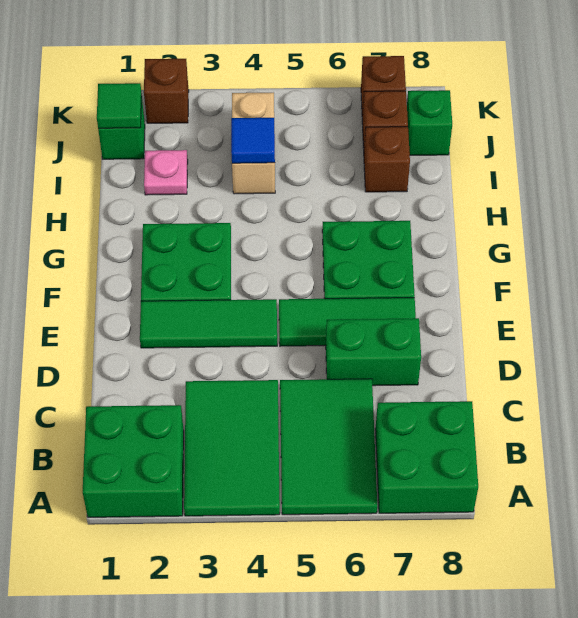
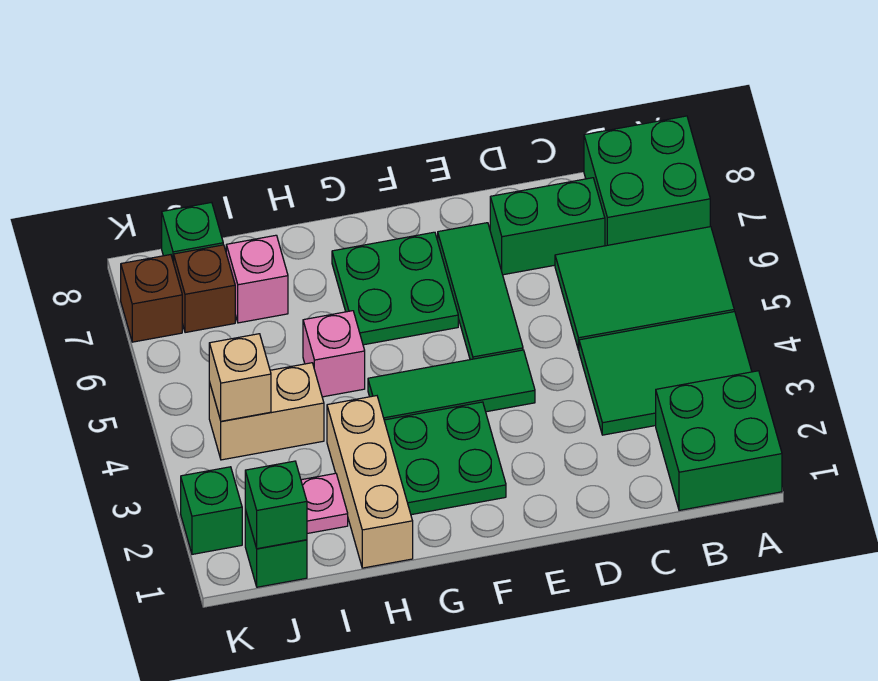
green 1x2 brick [326,318,421,386] -> green 1x2 brick turned to [490,178,605,275]
green 1x3 tile [140,299,277,348] -> green 1x3 tile turned to [368,350,535,420]
none -> tan 1x3 brick [327,396,413,568]
none -> pink 1x1 brick [303,311,365,397]
blue 1x1 tile [231,118,275,163] -> none
brown 1x1 brick [364,127,410,192] -> pink 1x1 brick [226,235,288,323]
green 1x1 tile [97,83,142,129] -> green 1x1 brick [245,461,307,549]
none -> tan 1x1 brick [209,334,271,421]
brown 1x1 brick [144,59,189,123] -> green 1x1 brick [181,467,242,554]

